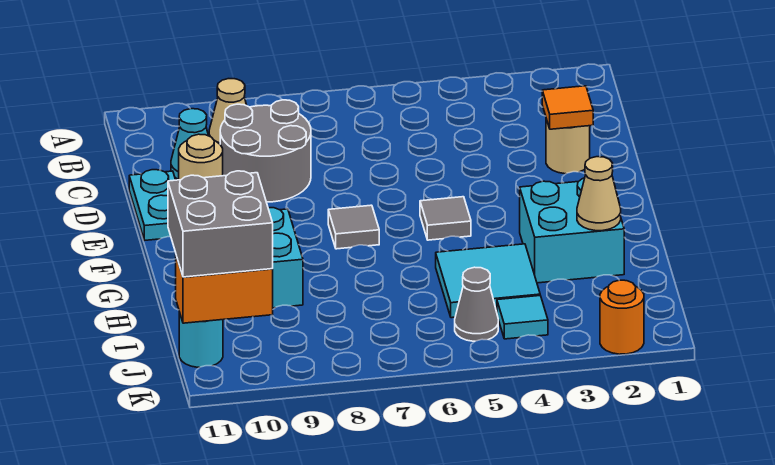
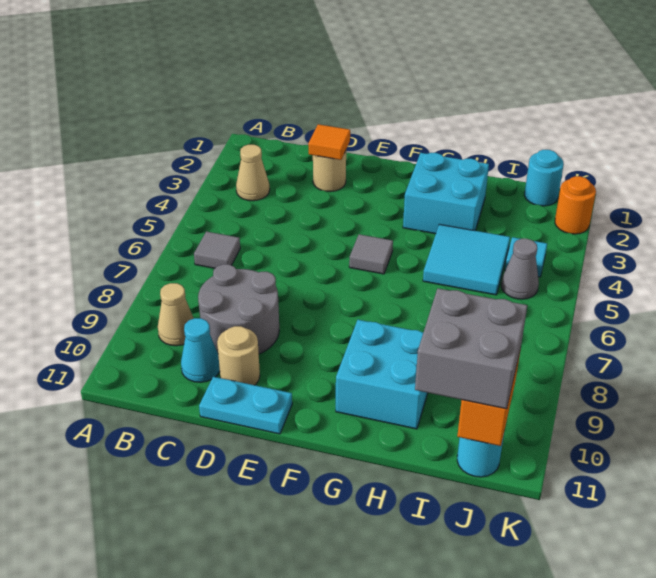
grey 1x1 tile [328,205,379,249] -> grey 1x1 tile moved to [194,231,240,268]
tan 1x1 cone [577,157,621,231] -> tan 1x1 cone moved to [236,145,270,201]
none -> cyan 1x1 round brick [525,150,564,206]

